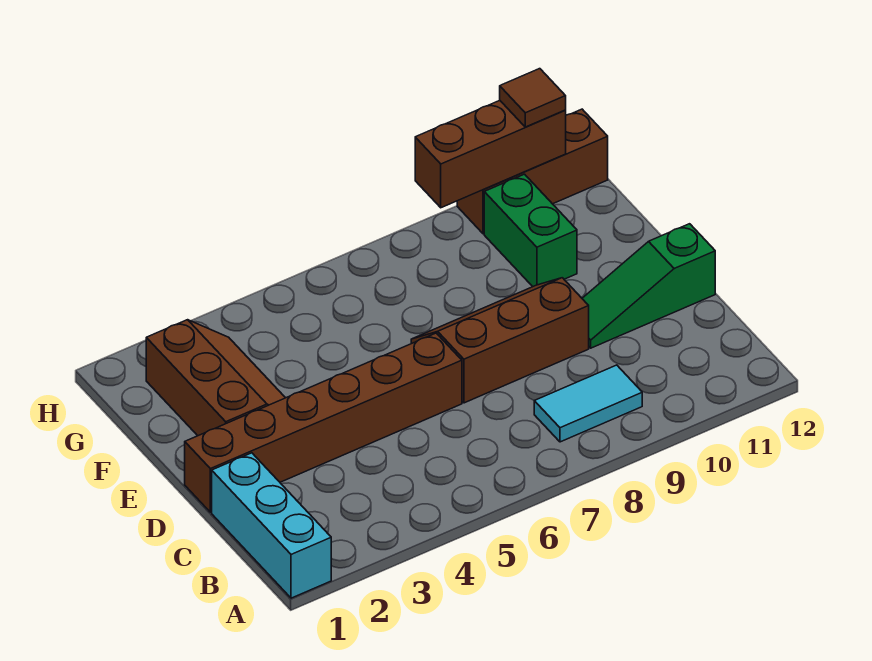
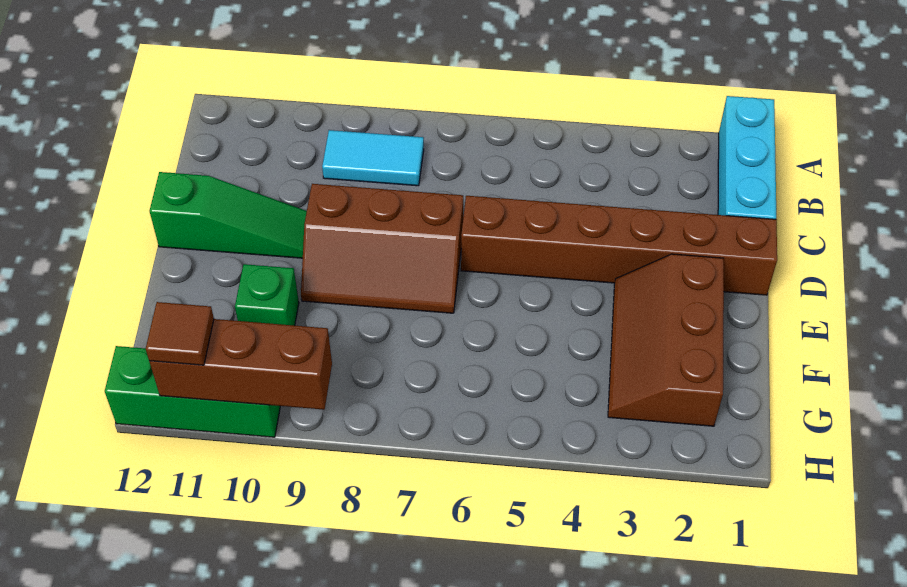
green 1x2 brick [484,174,577,287] -> green 1x1 brick [235,264,299,326]
brown 1x3 brick [457,109,608,234] -> green 1x3 brick [105,346,280,437]

